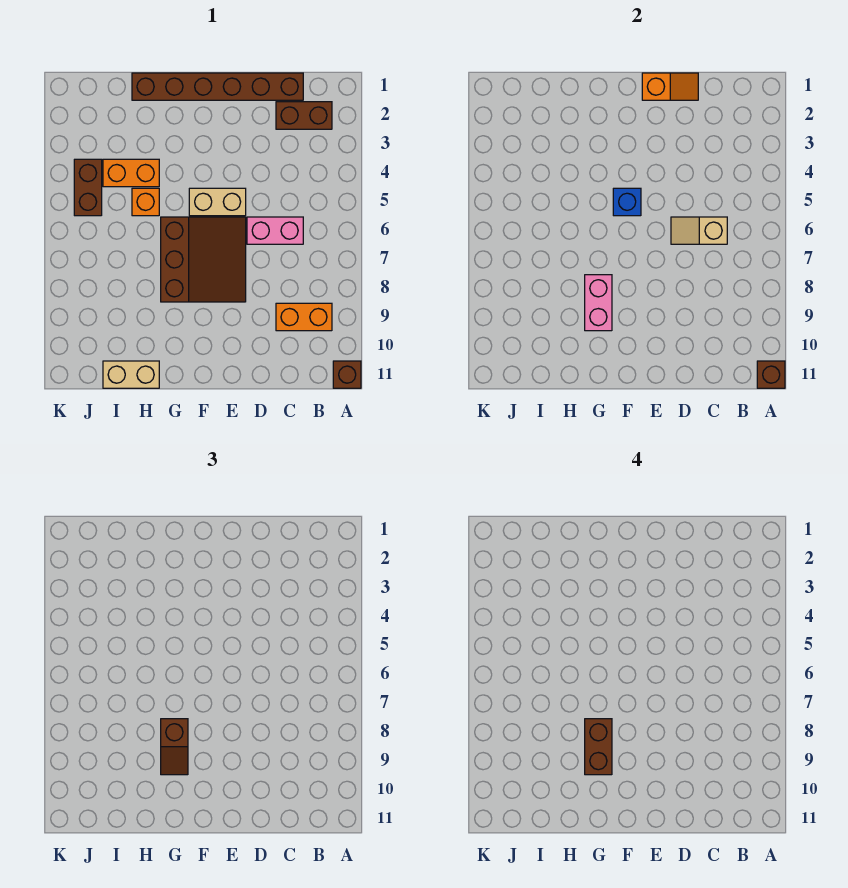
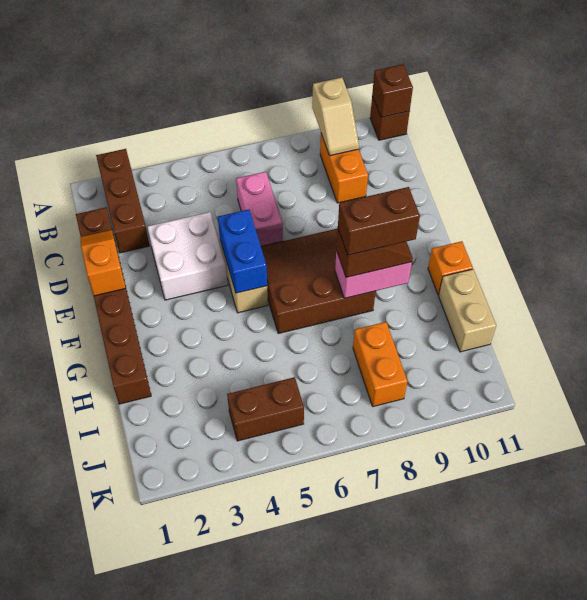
brown 1x2 brick [276,102,332,129] -> brown 1x3 brick [96,149,150,253]
tan 1x2 slope [671,217,727,244] -> tan 1x2 slope moved to [312,78,359,156]
none -> white 2x2 brick [148,212,228,300]
blue 1x1 brick [613,188,641,216] -> blue 1x2 brick [218,209,267,293]
orange 1x2 brick [103,159,159,187] -> orange 1x2 brick moved to [353,322,407,407]
orange 1x1 brick [132,188,159,216] -> orange 1x1 brick moved to [428,241,473,295]

